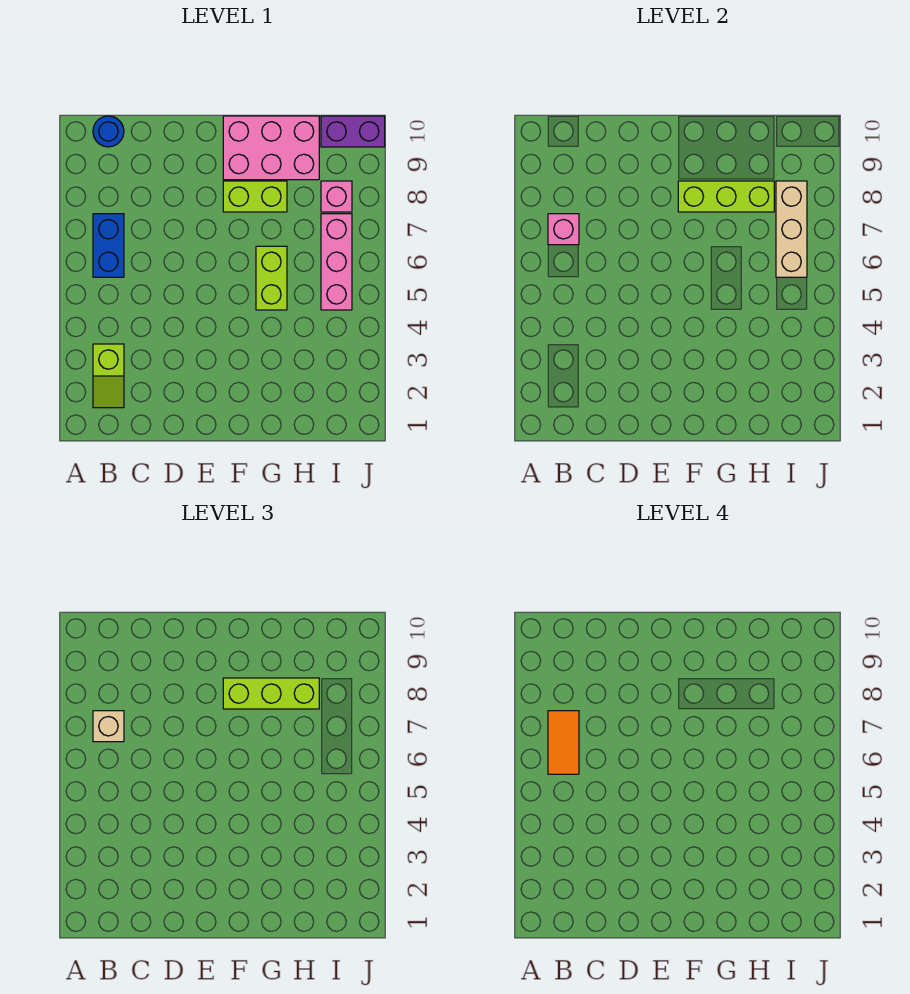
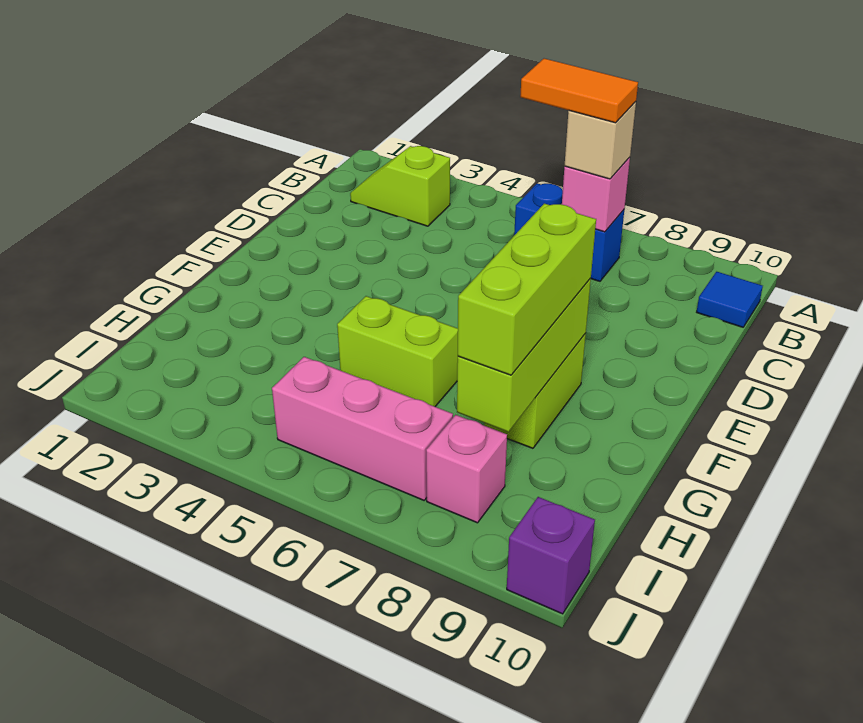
blue 1x1 round brick [93,116,124,147] -> blue 1x1 tile [697,272,763,327]
pink 2x3 brick [223,116,319,180] -> none
tan 1x3 brick [776,181,807,277] -> none
purple 1x2 brick [321,116,385,147] -> purple 1x1 brick [507,497,595,614]

